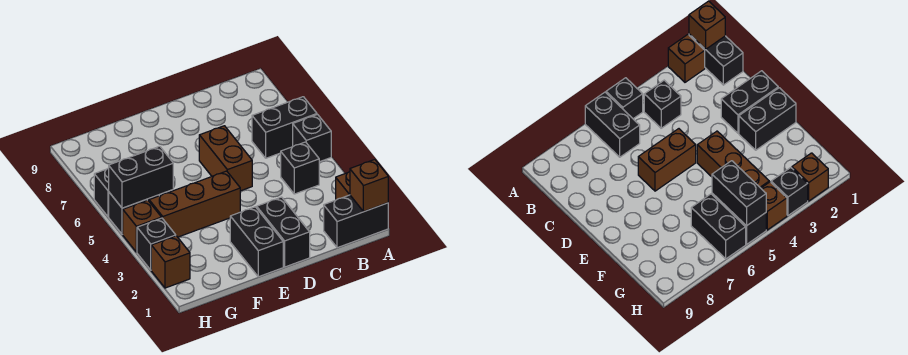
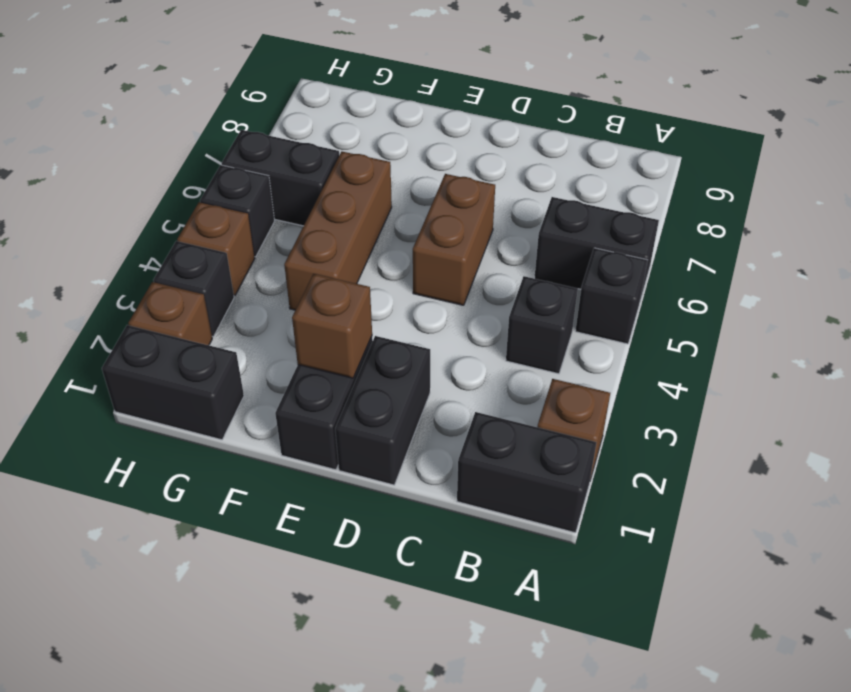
brown 1x1 brick [350,160,388,212] -> brown 1x1 brick moved to [292,274,372,378]
brown 1x3 brick [149,171,240,237] -> brown 1x3 brick turned to [284,152,392,310]
black 1x2 brick [109,146,173,208] -> black 1x2 brick moved to [102,325,244,440]

